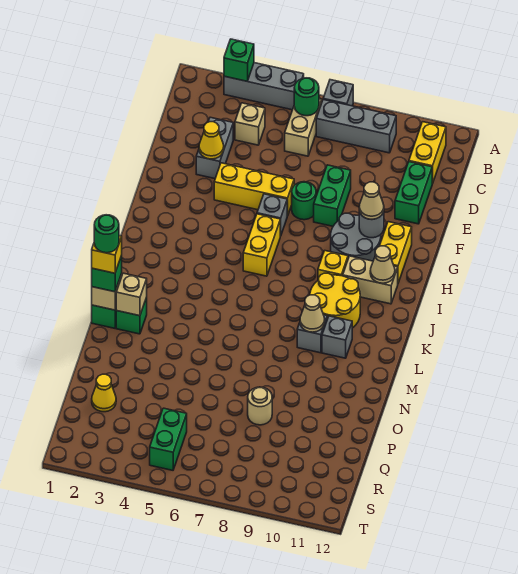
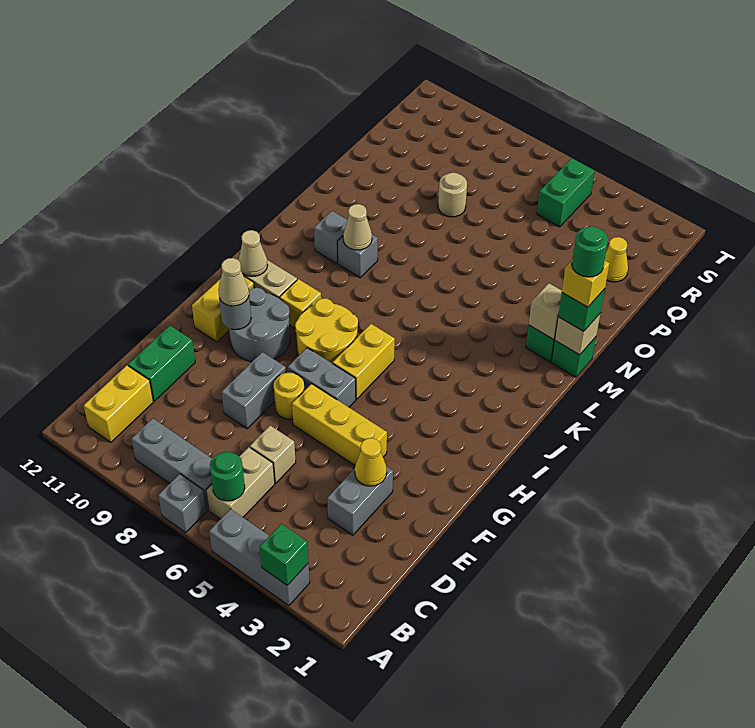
tan 1x1 brick [235,103,265,145] -> tan 1x1 brick moved to [250,426,296,483]
green 1x2 brick [314,165,351,226] -> grey 1x2 brick [222,352,286,429]
green 1x1 round brick [292,182,316,220] -> yellow 1x1 round brick [274,373,304,419]
grey 1x1 brick [257,194,287,236] -> grey 1x2 brick [288,348,356,407]
yellow 2x2 round brick [310,273,360,328] -> yellow 2x2 round brick moved to [295,298,358,364]

